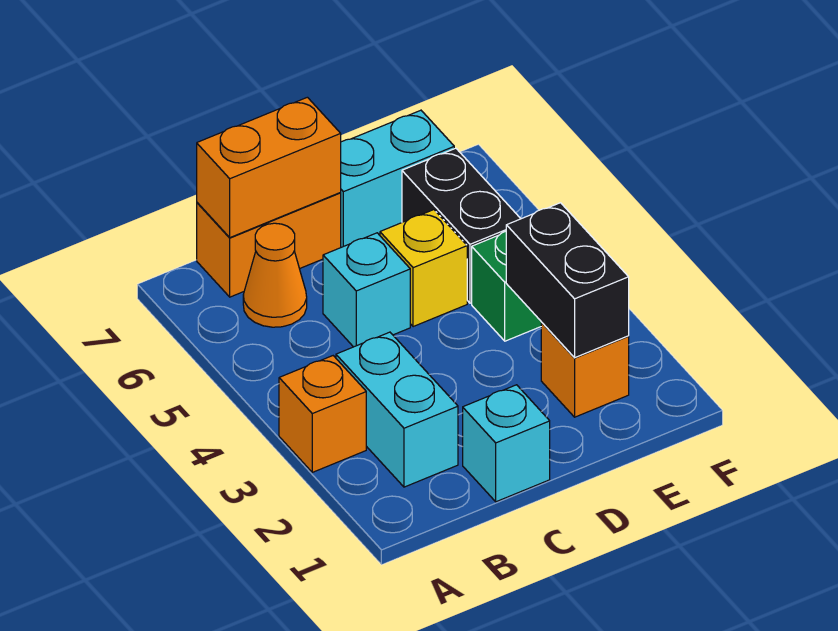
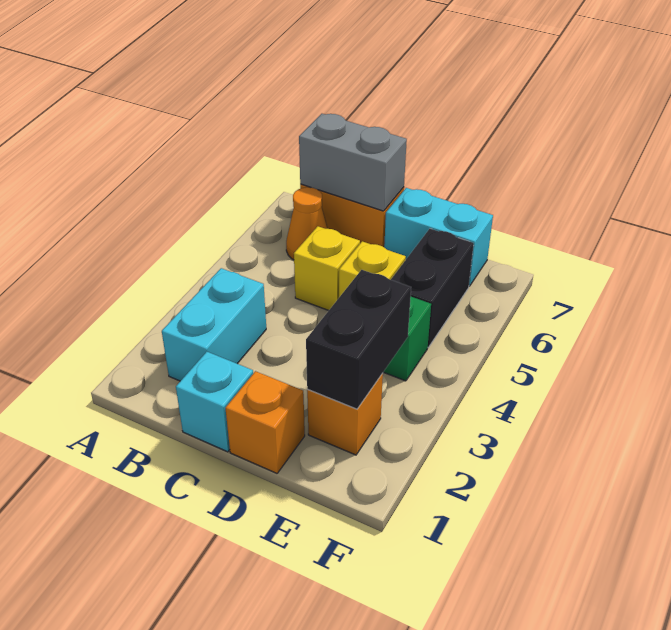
orange 1x1 brick [279,356,366,472] -> orange 1x1 brick moved to [225,371,305,473]
orange 1x2 brick [197,97,341,238] -> grey 1x2 brick [299,114,407,211]
cyan 1x1 brick [323,233,410,347] -> yellow 1x1 brick [294,226,360,311]

